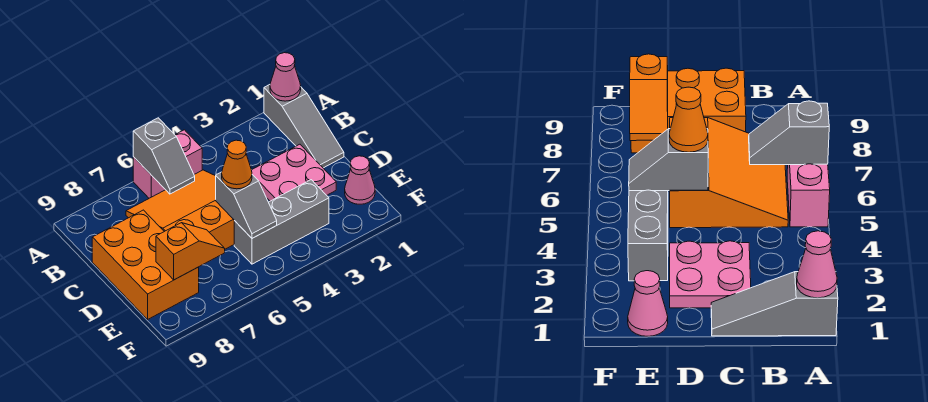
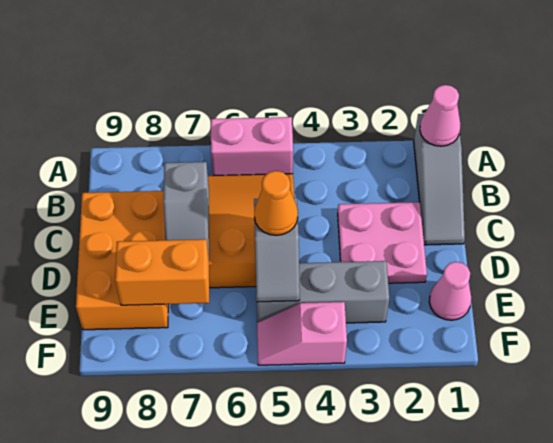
grey 1x2 slope [133,118,195,194] -> grey 1x2 slope moved to [164,162,209,258]
orange 1x2 slope [156,223,225,280] -> orange 1x2 brick [115,239,209,305]
none -> pink 1x2 slope [257,302,347,365]

